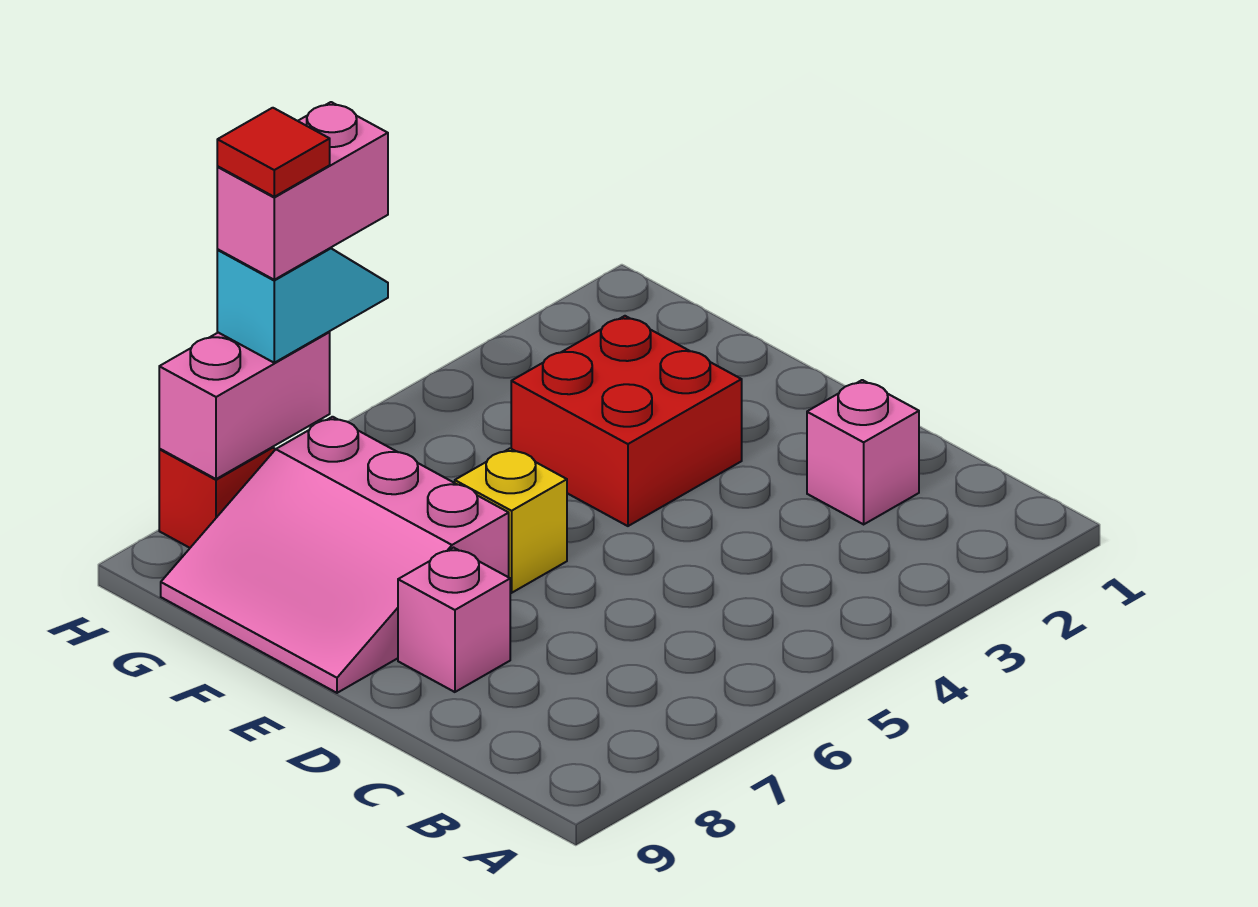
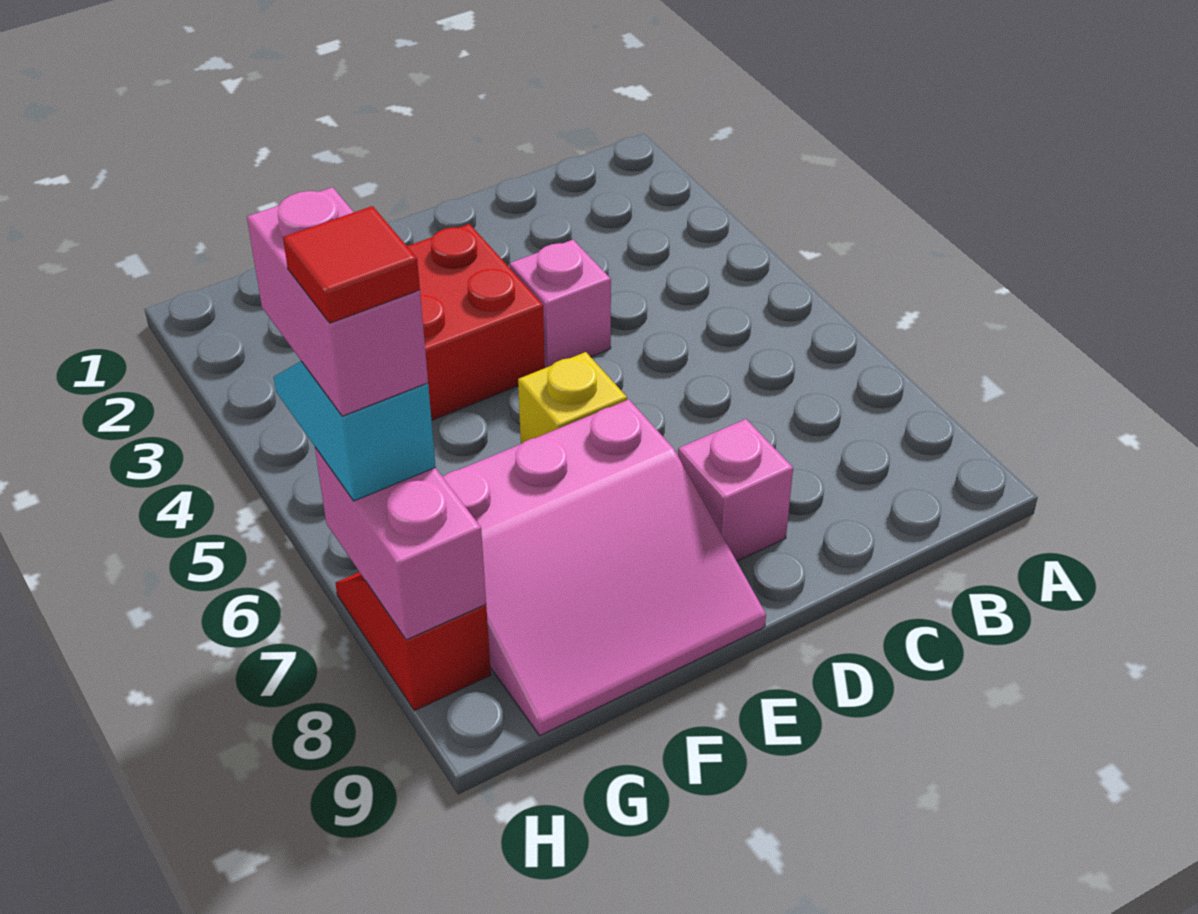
pink 1x1 brick [807,380,919,524] -> pink 1x1 brick moved to [510,240,611,368]

